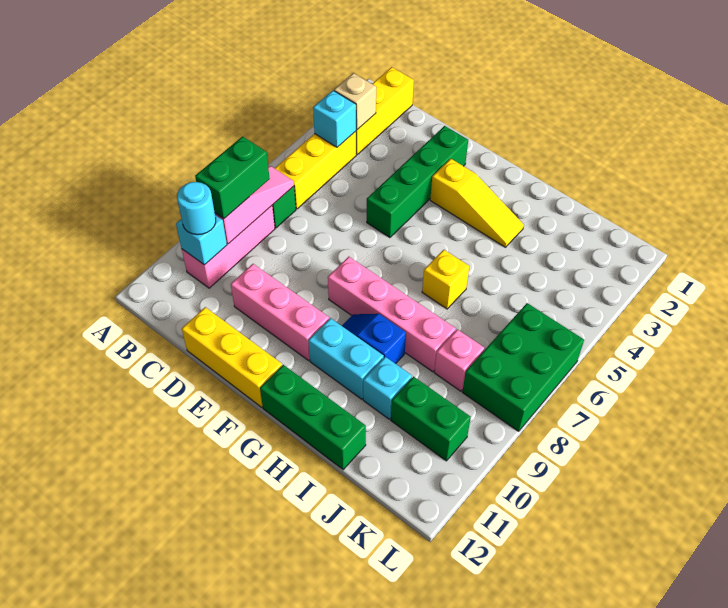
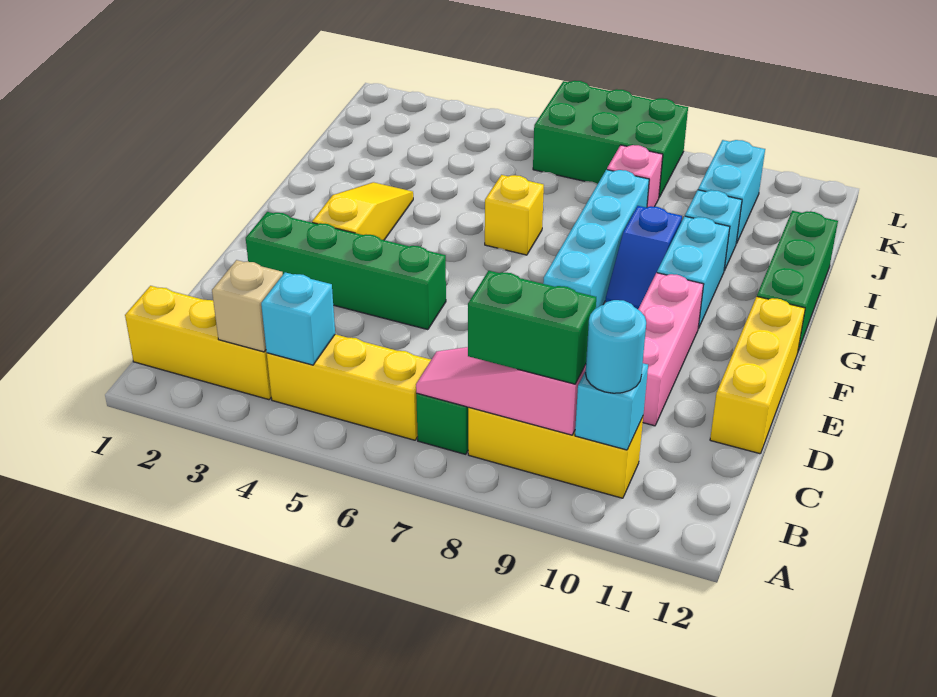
pink 1x3 brick [182,206,275,288] -> yellow 1x3 brick [468,407,643,498]
pink 1x4 brick [328,257,456,372] -> cyan 1x4 brick [543,170,649,308]
green 1x2 brick [391,377,471,461] -> cyan 1x2 brick [698,140,765,244]

